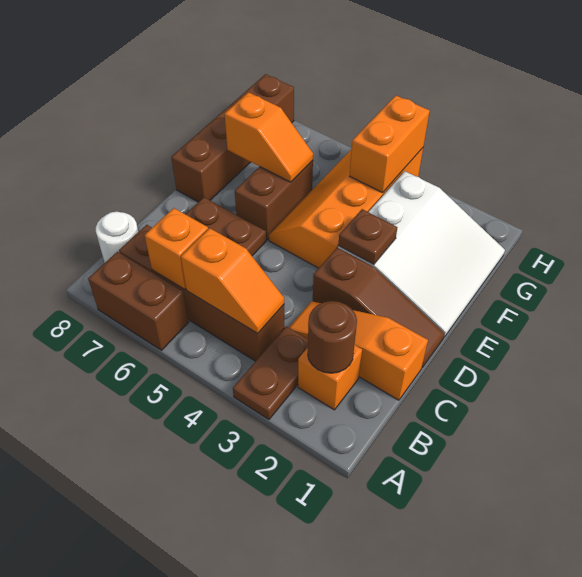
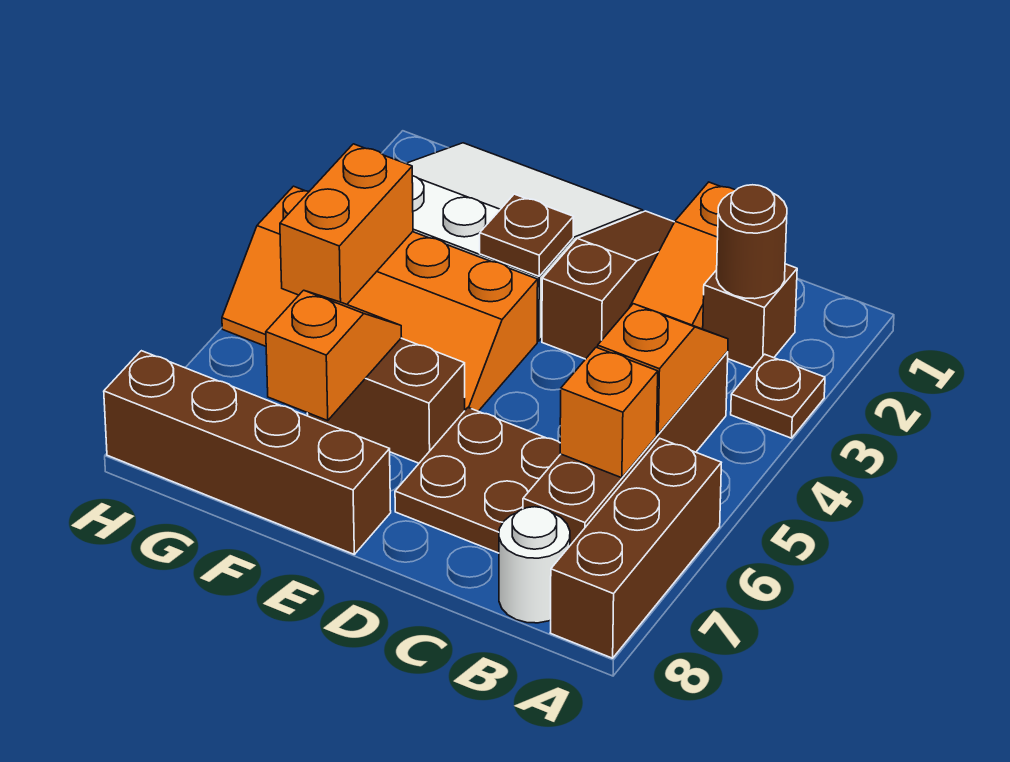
brown 1x2 plate [233,326,308,419] -> brown 1x1 plate [731,354,825,438]
brown 1x2 brick [88,252,189,350] -> brown 1x3 brick [550,439,721,658]
orange 1x1 brick [298,345,362,410] -> brown 1x1 brick [703,264,797,368]
orange 1x2 brick [350,96,430,193] -> orange 1x2 brick turned to [280,144,413,304]

